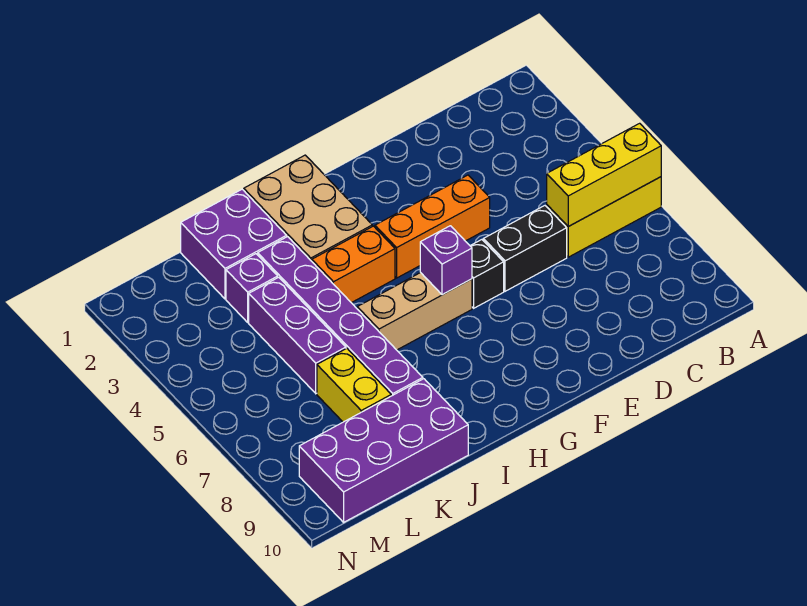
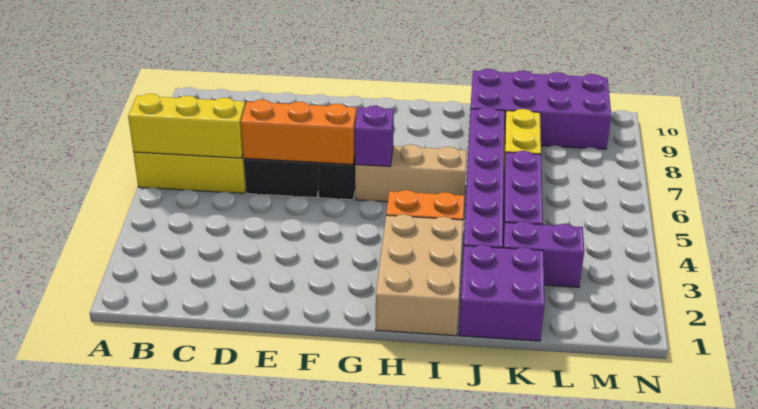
orange 1x3 brick [375,175,490,278] -> orange 1x3 brick moved to [241,100,357,164]
purple 1x1 brick [226,254,278,322] -> purple 1x2 brick [503,221,584,288]

